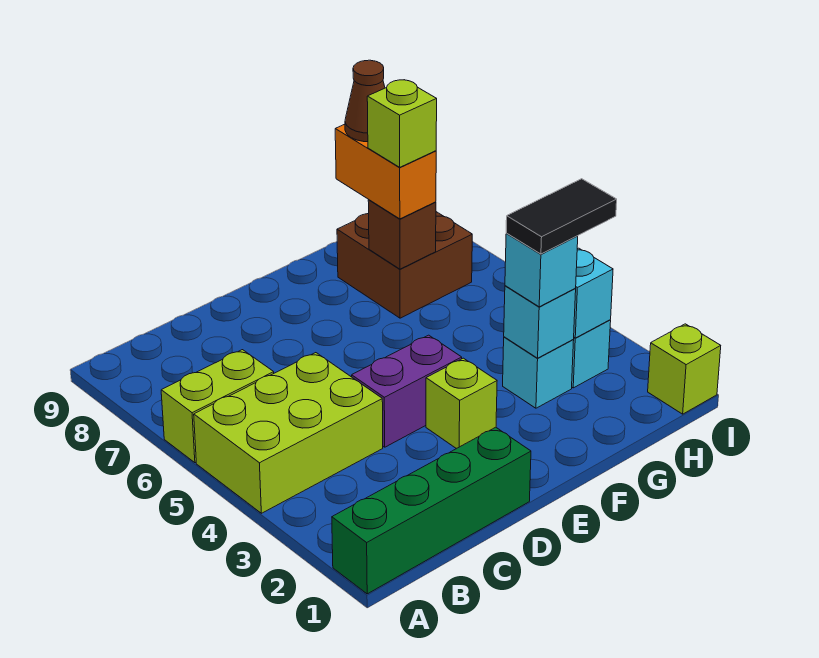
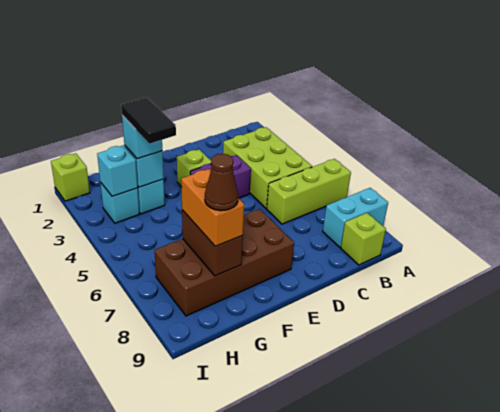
green 1x4 brick [332,427,531,594] -> none
lime 2x3 brick [194,353,383,513] -> lime 2x3 brick turned to [223,127,312,209]
lime 1x2 brick [161,350,274,463] -> lime 1x3 brick [267,159,351,224]
none -> cyan 1x2 brick [323,188,388,247]
black 1x2 tile [506,179,617,254] -> black 1x2 tile turned to [121,97,176,144]
brown 2x2 brick [337,212,472,318] -> brown 2x4 brick [154,209,294,316]
brown 1x1 brick [368,200,436,269] -> brown 1x2 brick [182,210,243,276]
lime 1x1 brick [367,80,437,167] -> lime 1x1 brick moved to [341,213,386,265]

